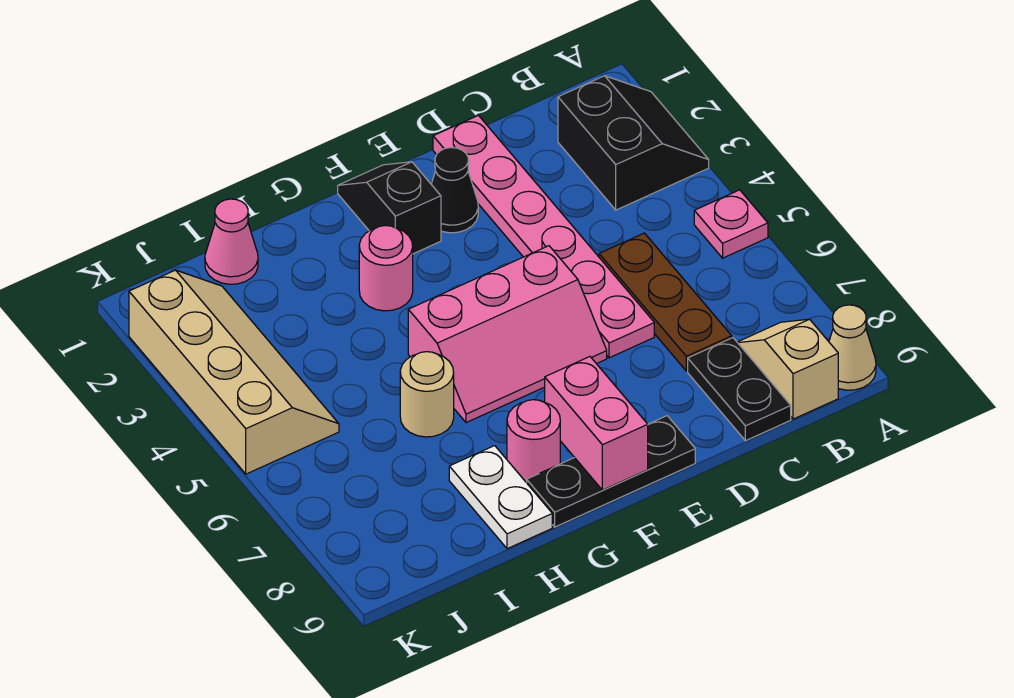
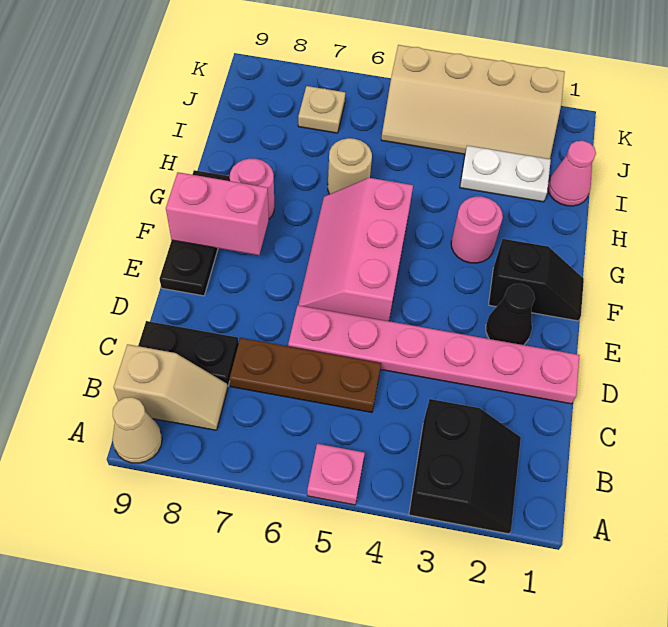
black 2x2 slope [558,76,709,210] -> black 2x2 slope turned to [409,399,521,534]
white 1x2 plate [449,446,552,549] -> white 1x2 plate moved to [460,145,551,202]
none -> tan 1x1 plate [298,86,345,133]

